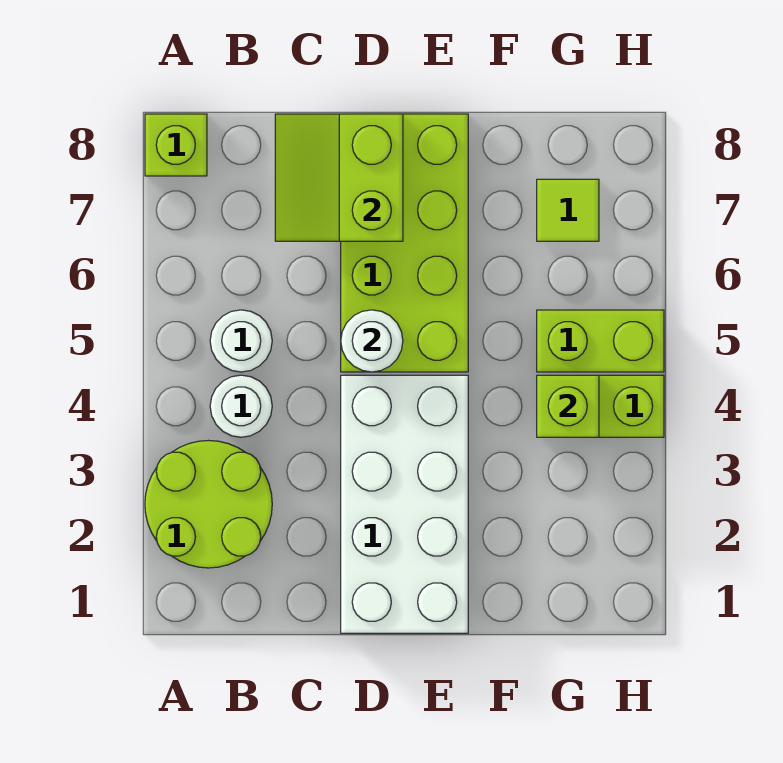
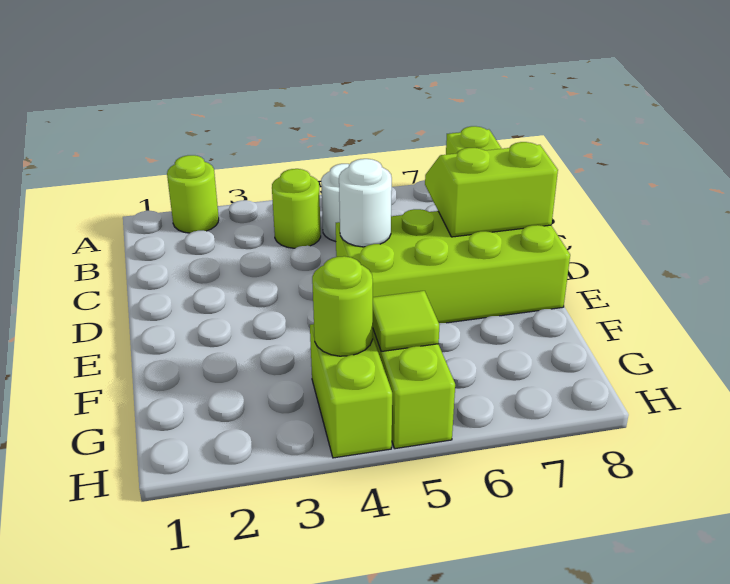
lime 2x2 round brick [145,440,272,568] -> lime 1x1 round brick [167,155,219,233]
white 1x1 round brick [210,375,272,437] -> lime 1x1 round brick [272,169,321,248]
white 2x4 brick [341,375,468,633] -> none
lime 1x1 brick [537,375,599,437] -> lime 1x1 round brick [312,256,373,356]
lime 1x1 tile [537,179,599,241] -> lime 1x1 tile moved to [373,291,439,351]

